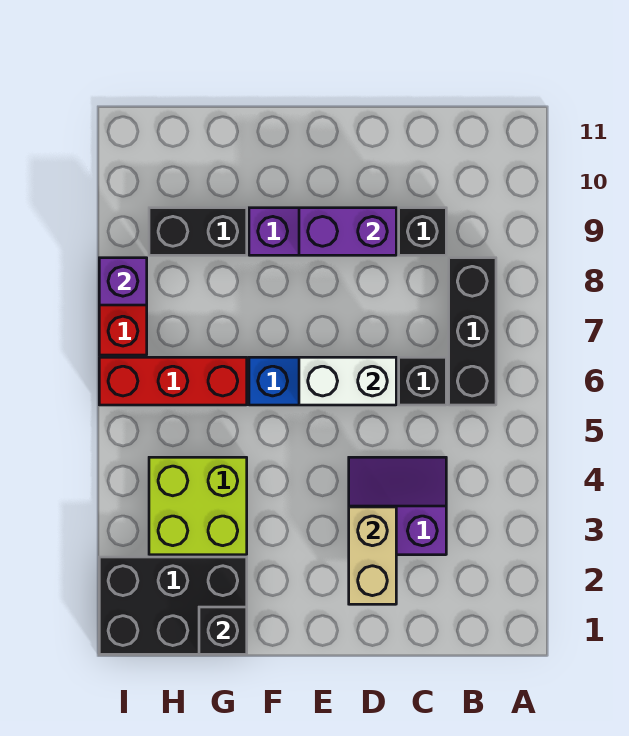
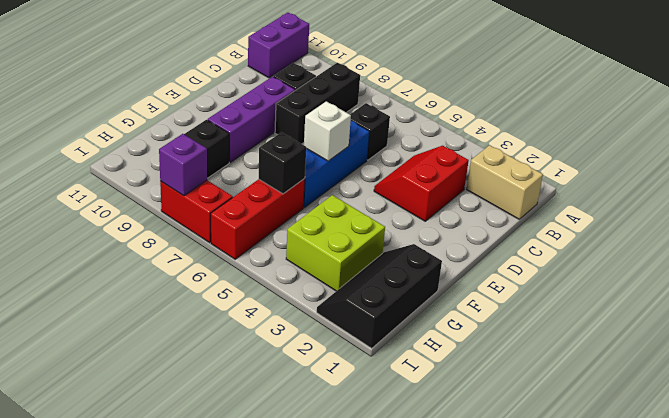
black 1x3 brick [449,258,496,405] -> black 1x3 brick turned to [275,63,360,144]
purple 2x2 slope [349,457,446,555] -> red 2x2 slope [374,146,469,221]
tan 1x2 brick [349,507,396,604] -> tan 1x2 brick moved to [467,145,543,219]
white 1x2 brick [299,357,396,405] -> white 1x1 brick [304,101,351,161]
purple 1x2 brick [299,208,396,255] -> purple 1x2 brick moved to [248,13,309,78]
black 2x3 brick [99,557,247,654] -> black 2x3 slope [317,244,442,348]
black 1x1 brick [199,607,247,654] -> black 1x1 brick moved to [259,132,306,194]

